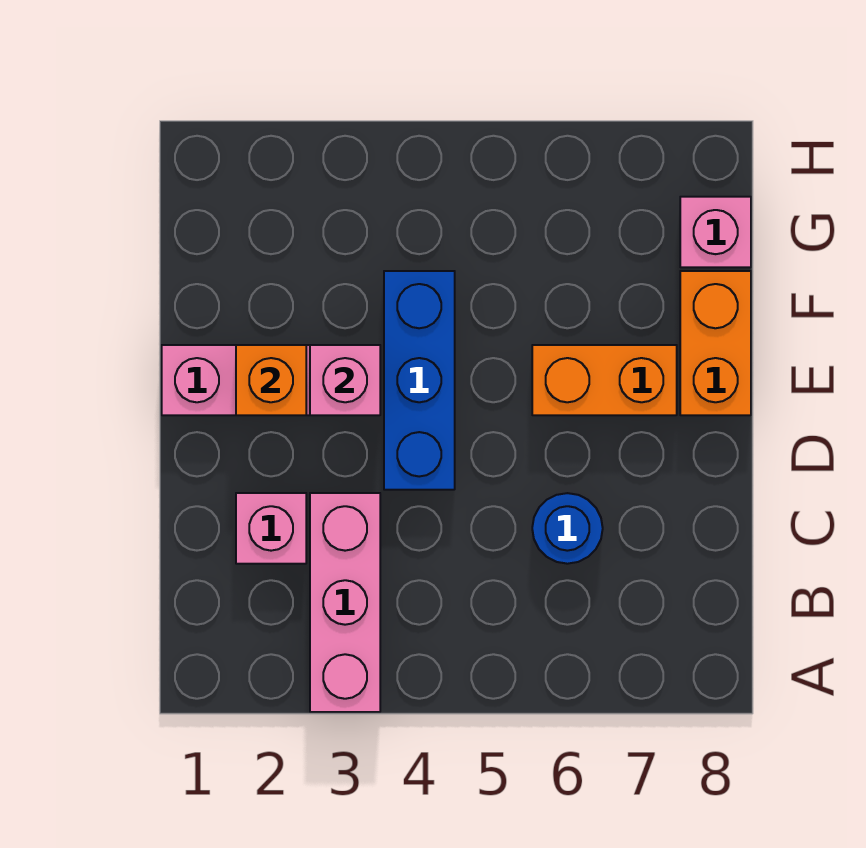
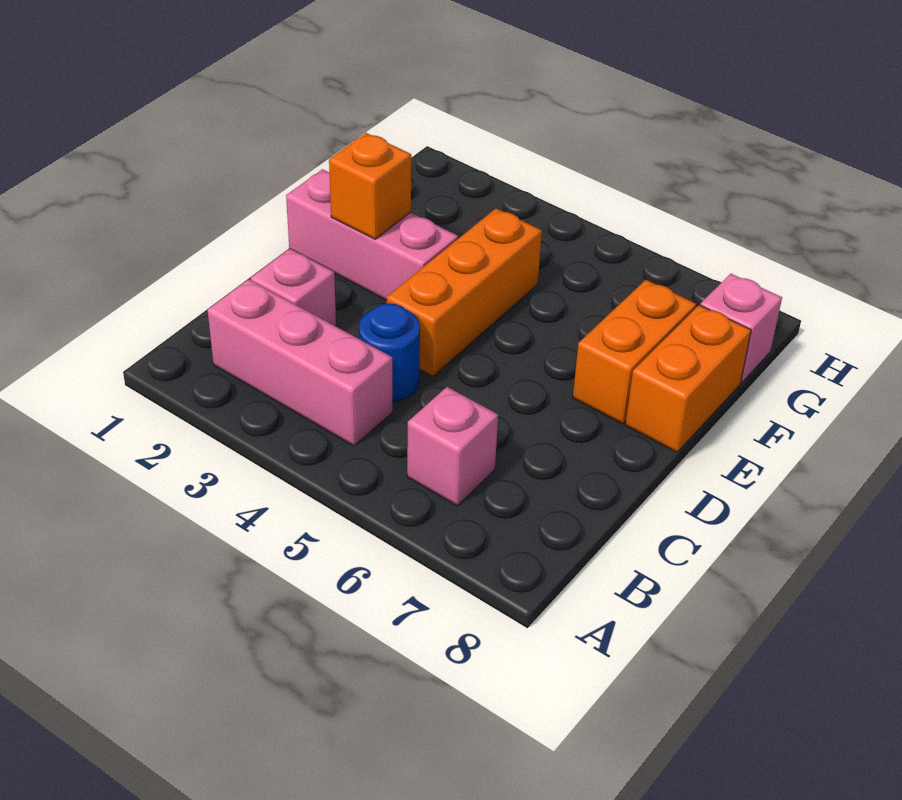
pink 1x3 brick [310,493,380,712] -> pink 1x3 brick turned to [208,279,393,446]
blue 1x1 round brick [532,493,603,564] -> blue 1x1 round brick moved to [359,303,420,402]
blue 1x3 brick [384,271,455,490] -> orange 1x3 brick [387,208,542,376]
pink 1x1 brick [310,345,380,415] -> pink 1x1 brick moved to [407,387,498,506]
orange 1x2 brick [532,345,677,415] -> orange 1x2 brick turned to [573,280,696,424]

